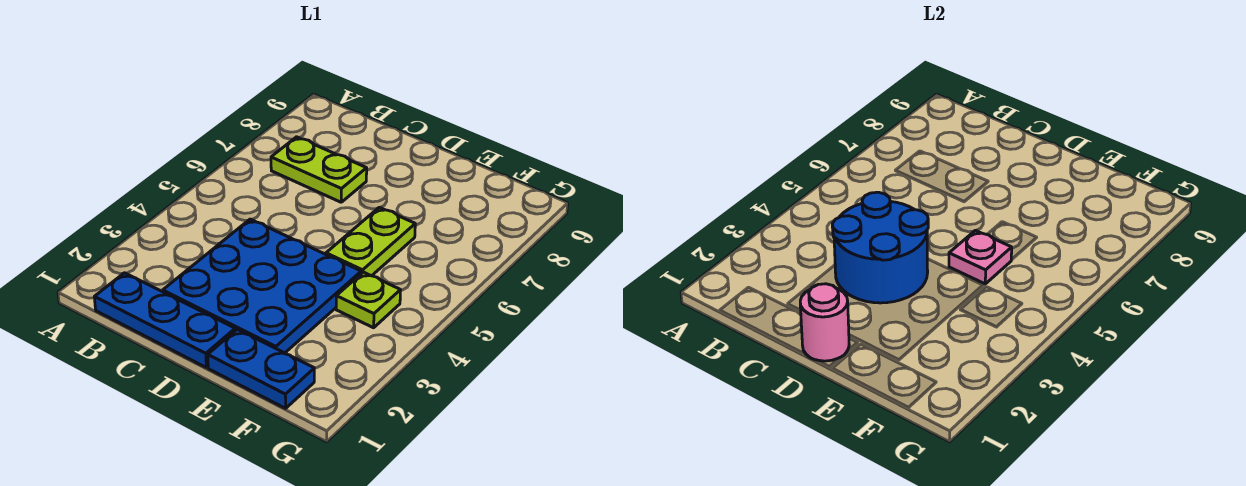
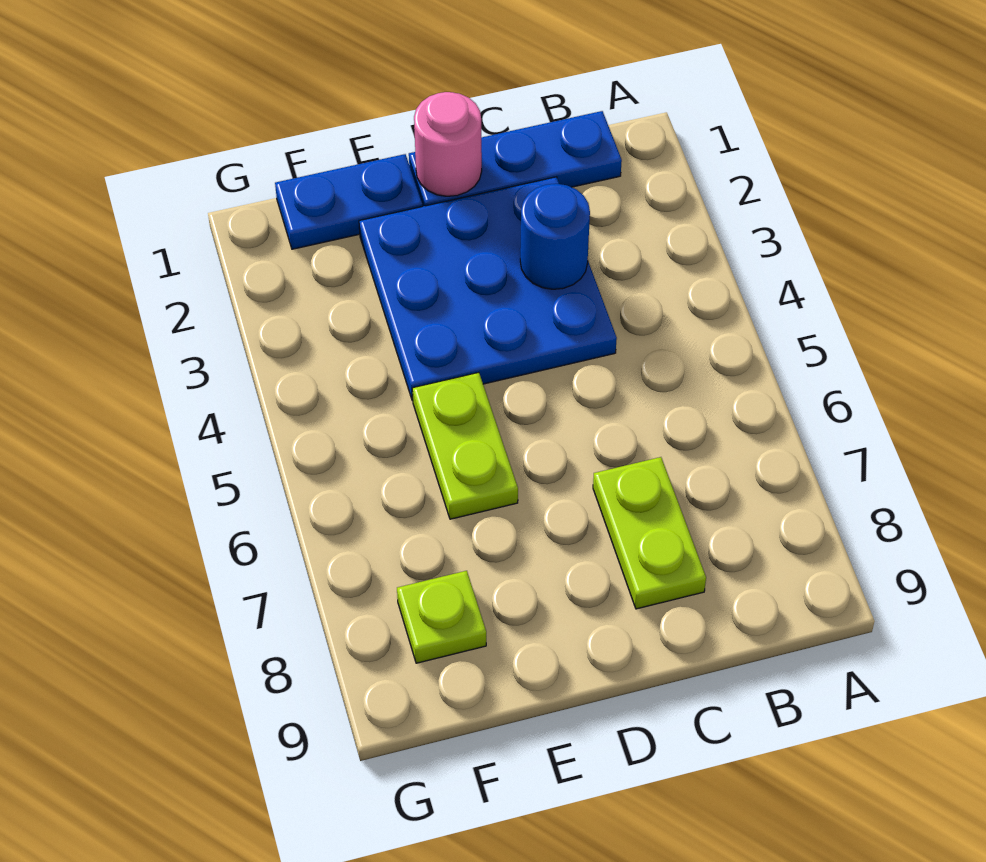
lime 1x2 plate [271,137,367,202] -> lime 1x2 plate turned to [593,457,706,609]
blue 2x2 round brick [832,192,928,303] -> blue 1x1 round brick [520,184,590,289]
pink 1x1 plate [949,230,1012,284] -> none
lime 1x1 plate [336,272,401,328] -> lime 1x1 plate moved to [397,571,486,663]

